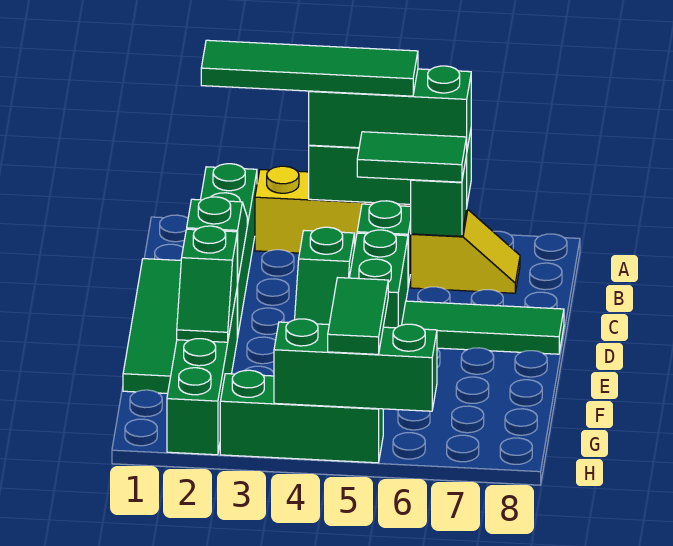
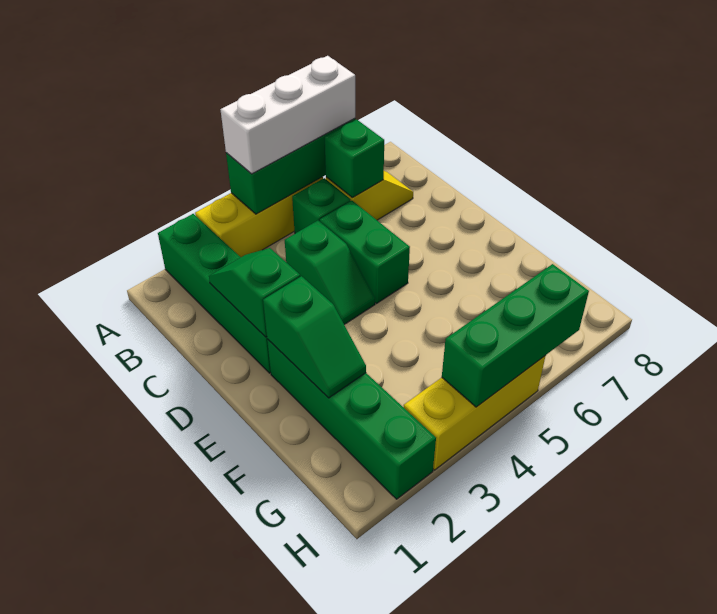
green 1x4 tile [201,40,418,96] -> none
green 1x3 brick [309,66,471,149] -> white 1x3 brick [220,56,355,174]
green 1x2 tile [357,132,467,182] -> none
green 1x4 tile [123,259,181,393] -> none
green 1x3 tile [402,301,564,354] -> none
green 1x2 tile [328,278,388,354] -> none
green 1x3 brick [220,370,383,463] -> yellow 1x3 brick [404,356,545,470]

